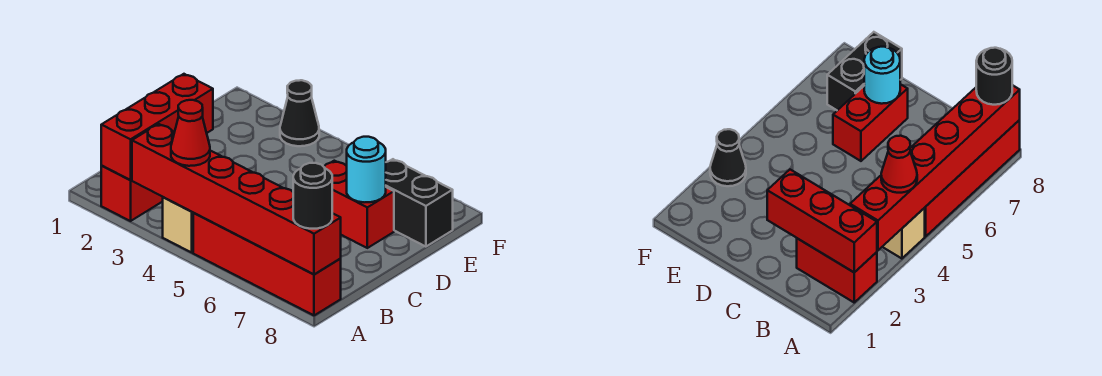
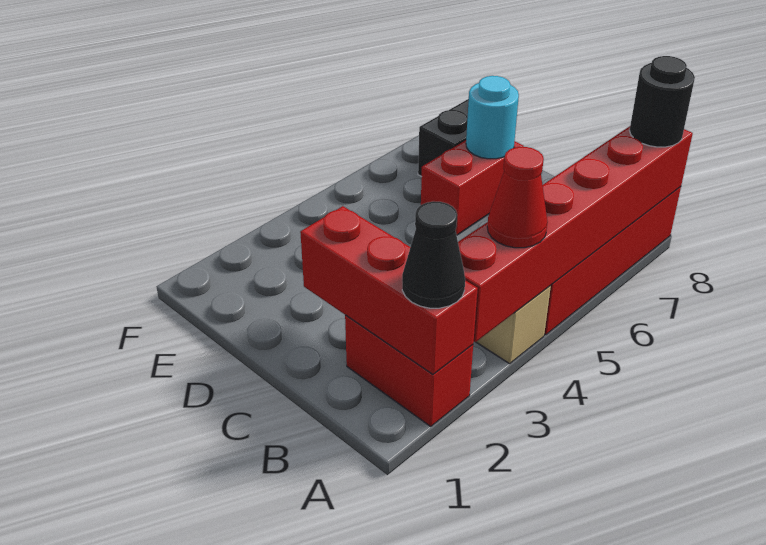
black 1x1 cone [280,80,319,146] -> black 1x1 cone moved to [402,201,465,308]

